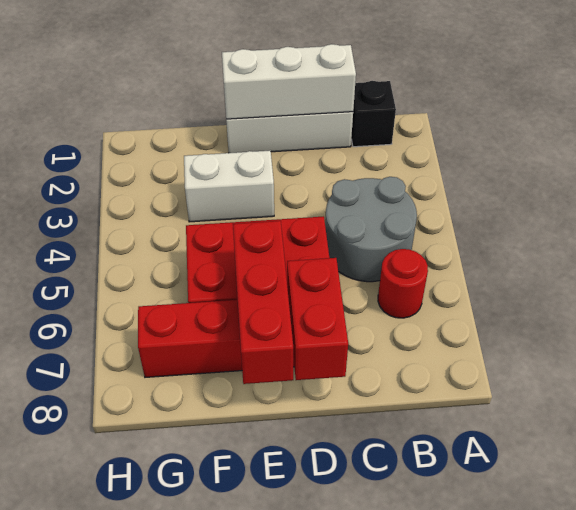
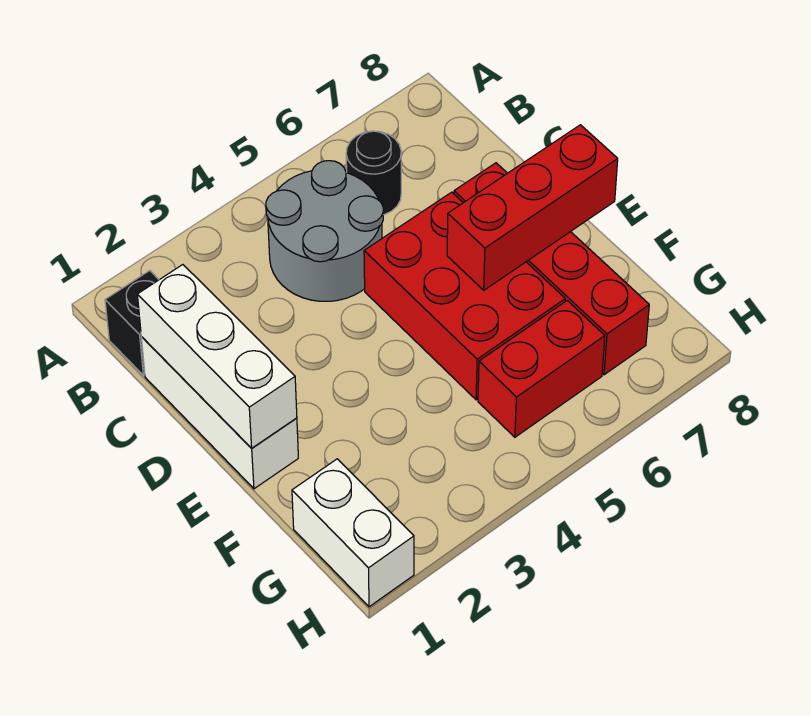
red 1x1 round brick [378,249,428,318] -> black 1x1 round brick [346,131,401,215]
red 1x2 brick [287,258,348,380] -> red 1x2 brick moved to [478,301,605,437]
white 1x2 brick [184,151,274,222] -> white 1x2 brick moved to [292,459,414,607]

